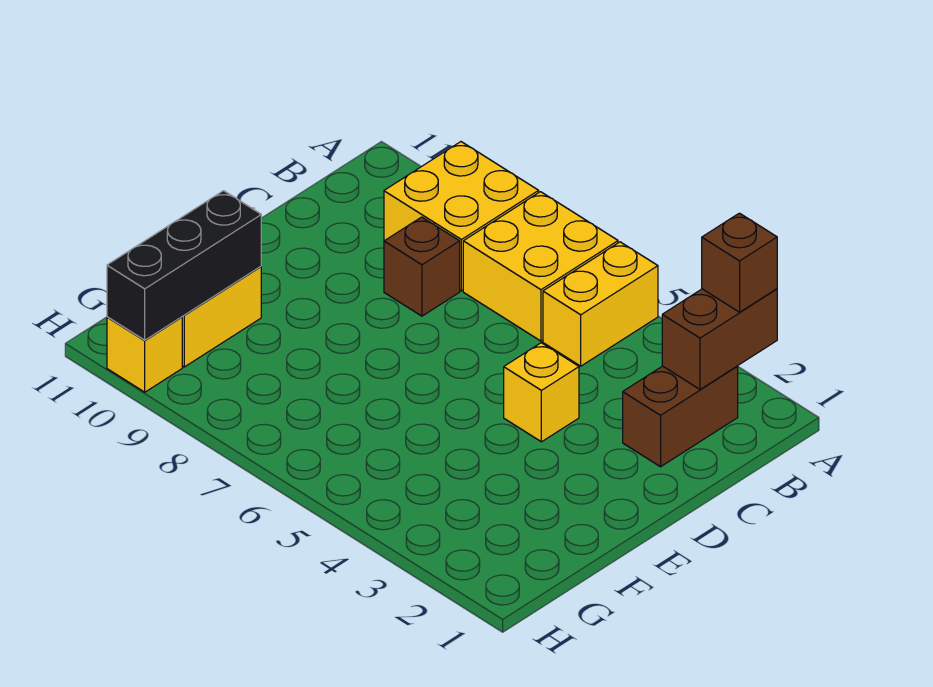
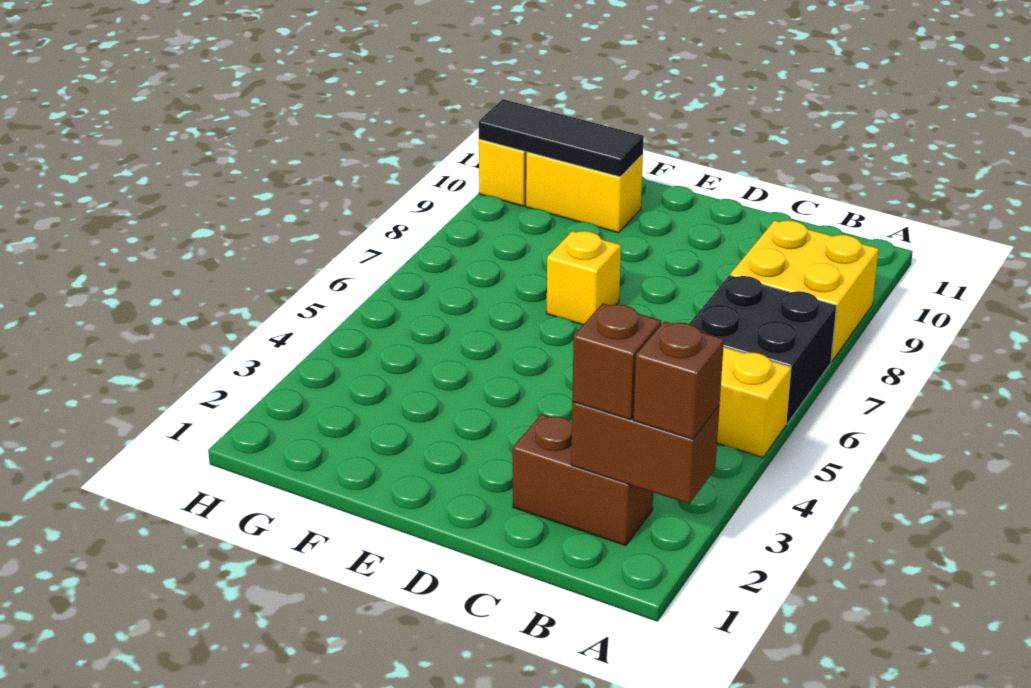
yellow 2x2 brick [463,192,618,341] -> black 2x2 brick [689,275,837,424]
brown 1x1 brick [384,217,460,316] -> brown 1x1 brick moved to [572,303,661,420]
yellow 1x1 brick [504,343,579,442] -> yellow 1x1 brick moved to [547,231,621,325]
black 1x3 brick [107,191,261,340] -> black 1x3 tile [479,99,644,177]

